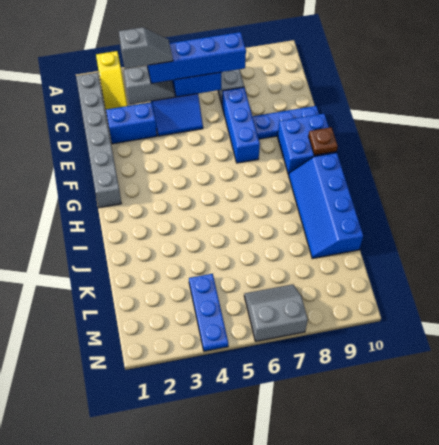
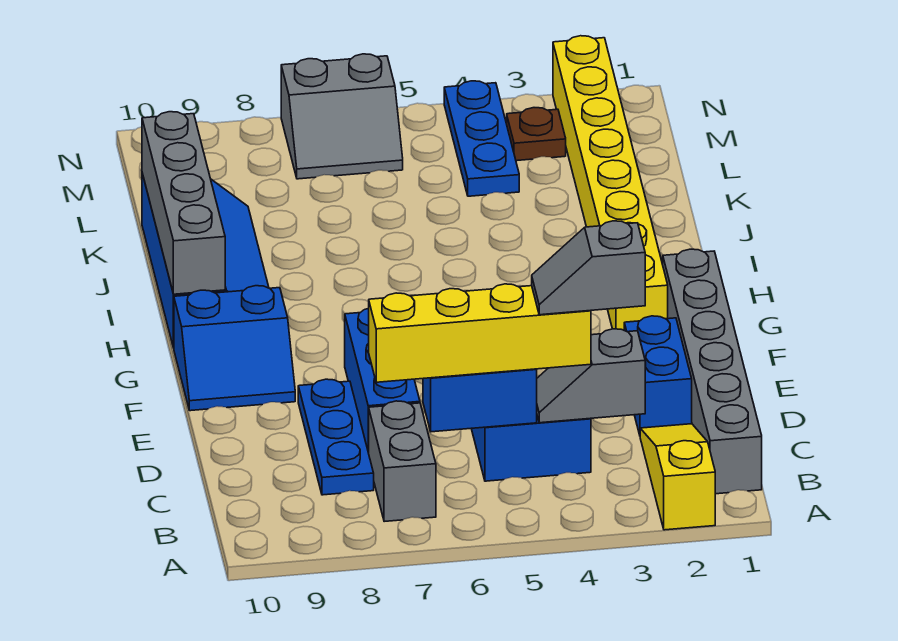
blue 1x4 brick [147,32,246,83] -> yellow 1x4 brick [369,284,591,382]
blue 1x2 brick [106,102,157,144] -> blue 1x2 brick turned to [624,316,692,435]
blue 1x3 plate [253,106,319,139] -> blue 1x3 plate turned to [298,379,374,495]
blue 2x2 brick [278,114,337,175] -> blue 2x2 slope [174,286,295,411]
none -> yellow 1x8 brick [553,36,668,330]
brown 1x1 plate [309,127,338,155] -> brown 1x1 plate moved to [507,108,566,161]
none -> grey 1x4 brick [142,112,225,294]

